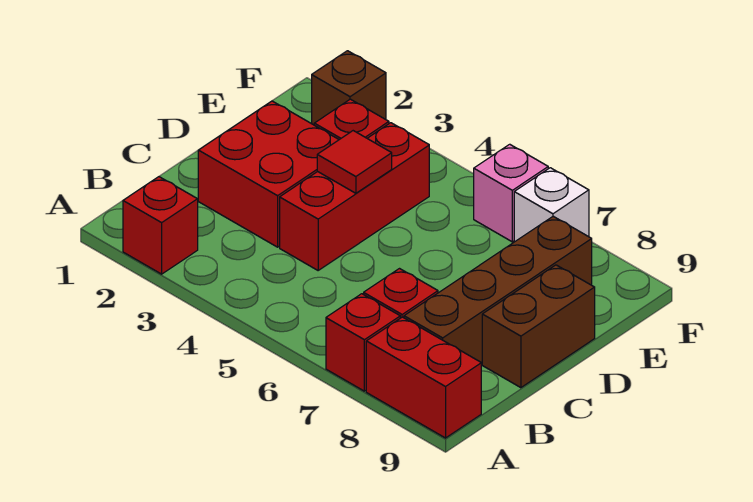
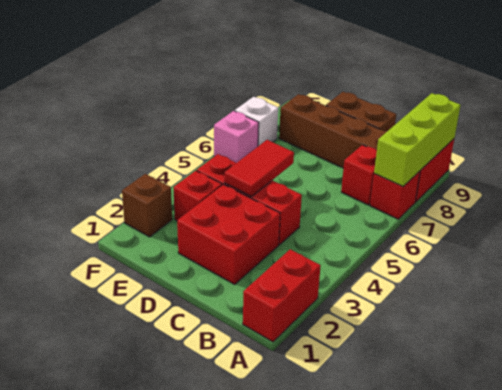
red 1x1 brick [123,177,198,274] -> red 1x2 brick [243,249,321,342]
none -> lime 1x3 brick [374,93,460,186]
red 1x1 tile [317,131,392,193] -> red 1x2 tile [224,140,294,197]

